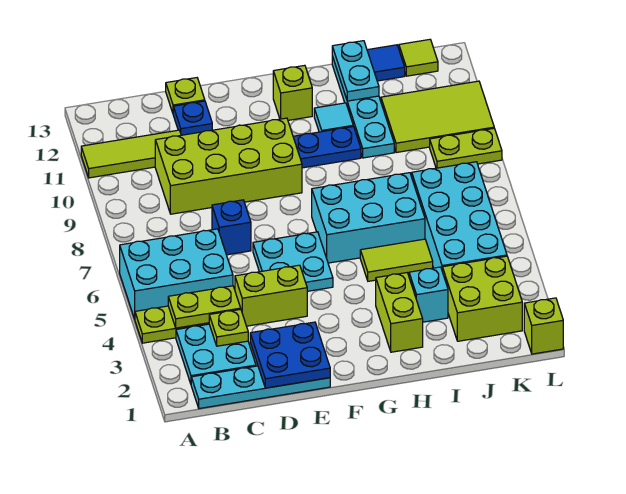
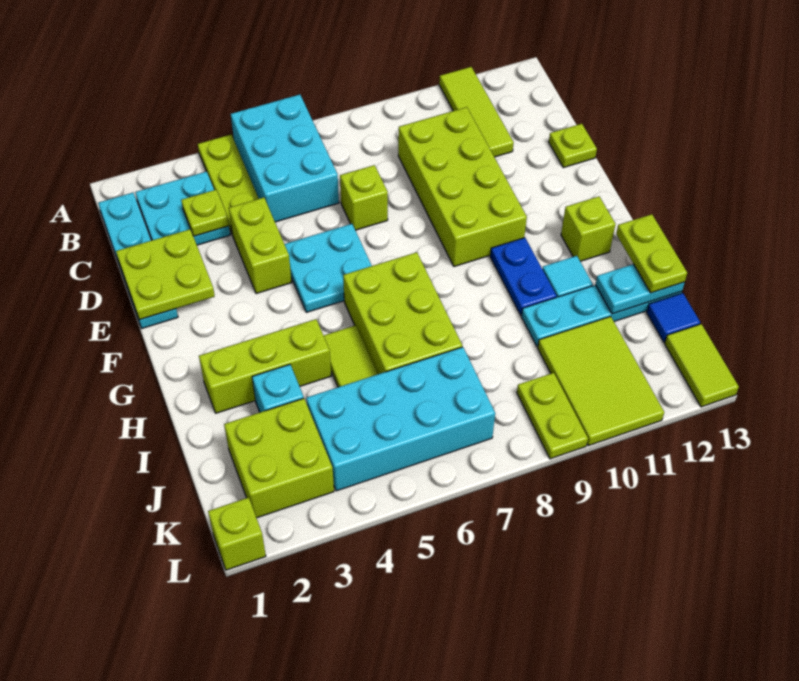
lime 1x2 plate [168,286,241,328] -> lime 1x2 plate moved to [616,214,687,293]
blue 2x2 plate [250,322,330,388] -> lime 2x2 plate [116,229,215,320]
blue 1x1 brick [212,200,251,255] -> lime 1x1 brick [340,165,388,230]
blue 1x1 plate [173,101,212,135] -> none
cyan 2x3 brick [312,173,425,263] -> lime 2x3 brick [343,252,462,374]
lime 1x2 brick [376,273,423,352] -> lime 1x3 brick [199,319,331,413]
lime 1x1 tile [399,39,438,76] -> lime 1x2 tile [665,324,739,407]

